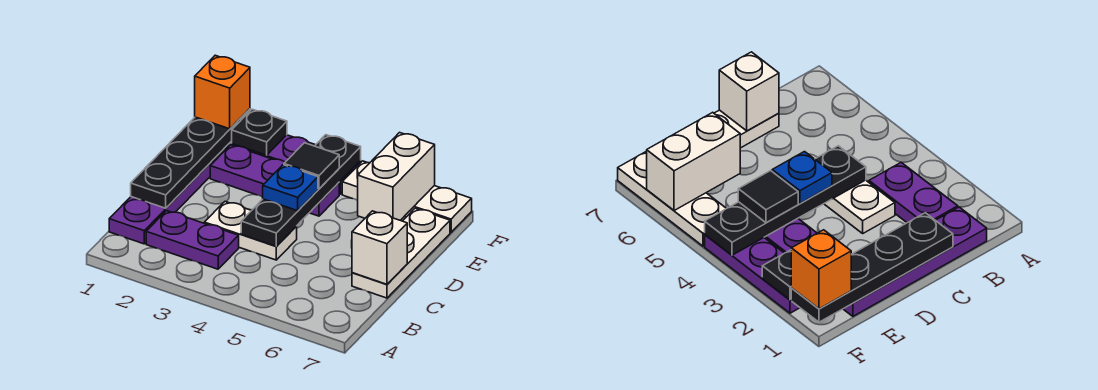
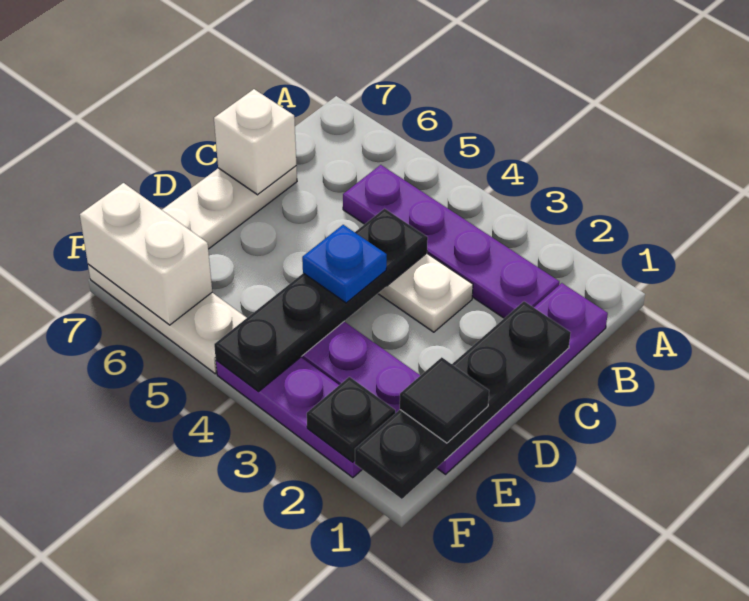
purple 1x2 plate [146,211,239,269] -> purple 1x4 plate [343,165,559,318]
black 1x1 tile [284,143,339,189] -> black 1x1 tile moved to [400,357,489,443]
white 1x2 brick [358,133,435,220] -> white 1x2 brick turned to [80,183,212,325]
orange 1x1 brick [195,55,250,129] -> none

